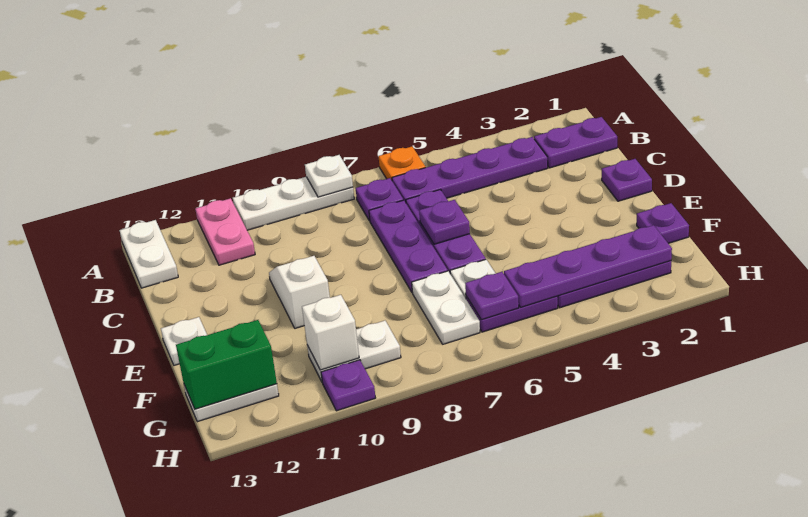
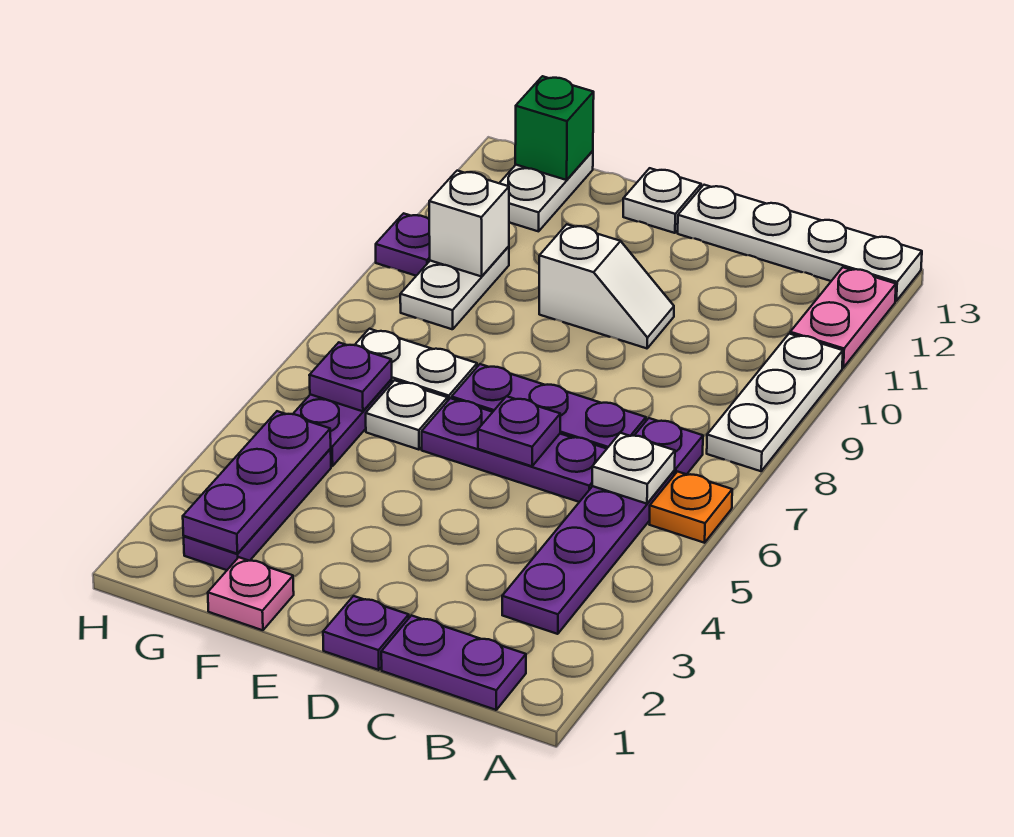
white 1x1 plate [305,155,353,197] -> white 1x1 plate moved to [592,433,675,504]
pink 1x2 plate [195,198,255,265] -> pink 1x2 plate turned to [790,267,896,368]
white 1x2 plate [119,220,178,288] -> white 1x4 plate [678,185,922,301]
purple 1x2 plate [534,117,617,168] -> purple 1x2 plate turned to [381,615,526,710]
purple 1x1 plate [637,203,689,243] -> pink 1x1 plate [208,557,294,630]
purple 1x4 plate [504,225,672,307] -> purple 1x3 plate [183,411,331,554]
green 1x2 brick [176,320,277,409] -> green 1x1 brick [515,76,594,180]

